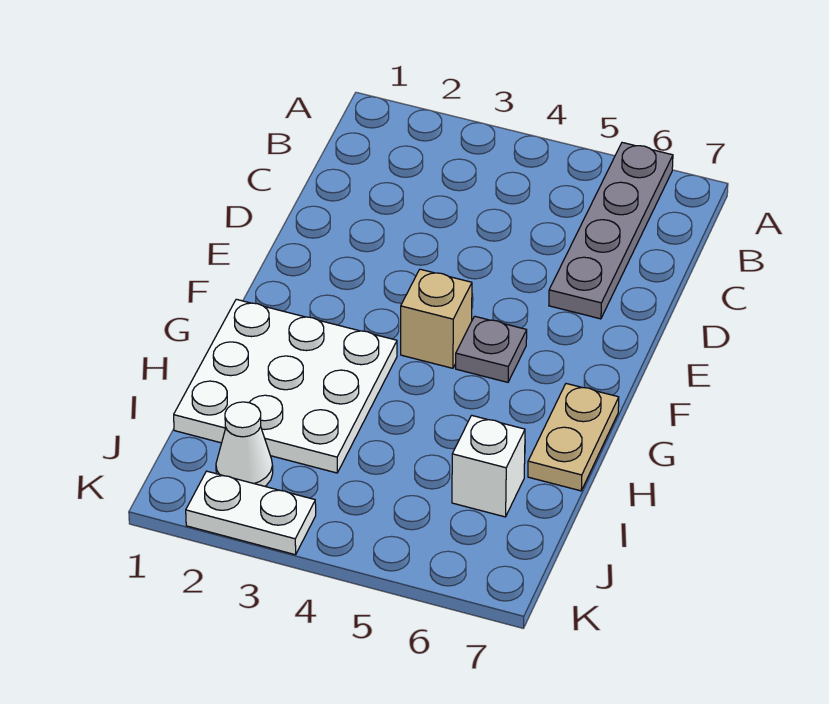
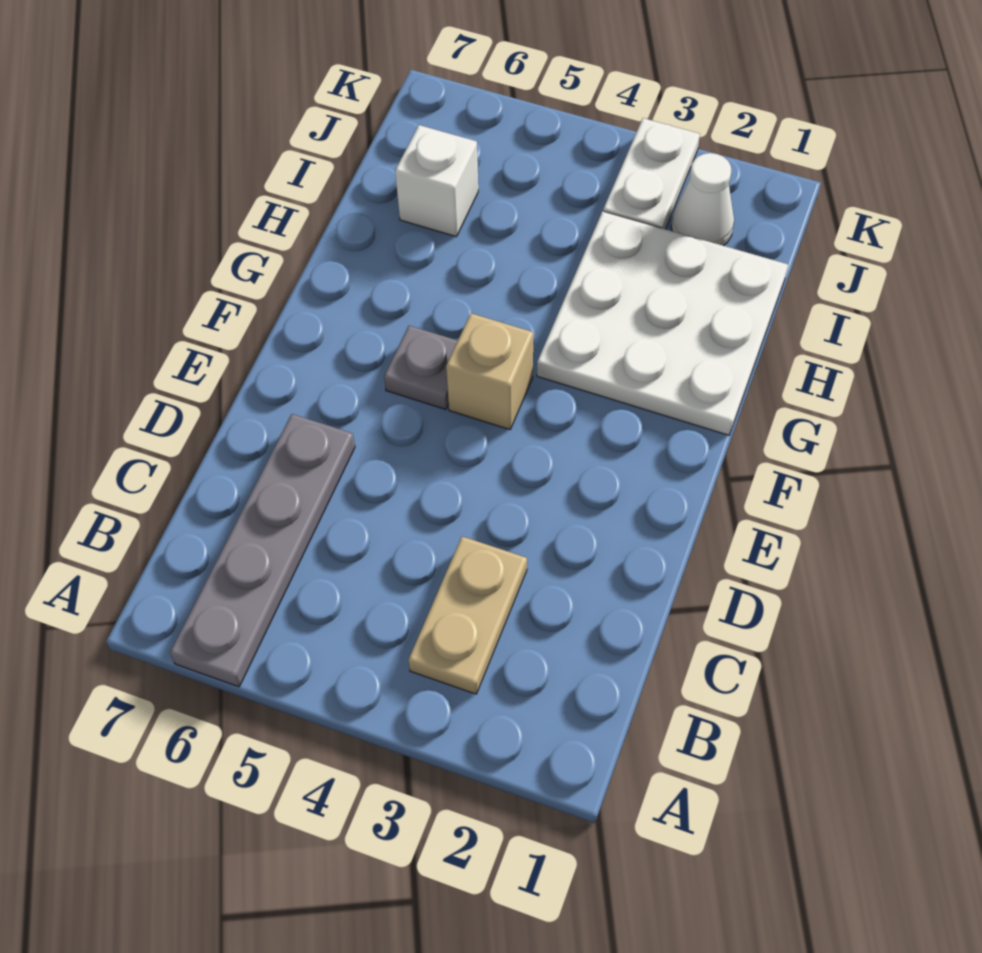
tan 1x2 plate [528,384,619,491] -> tan 1x2 plate moved to [408,537,527,694]
white 1x2 plate [186,471,316,555] -> white 1x2 plate turned to [603,118,700,229]

